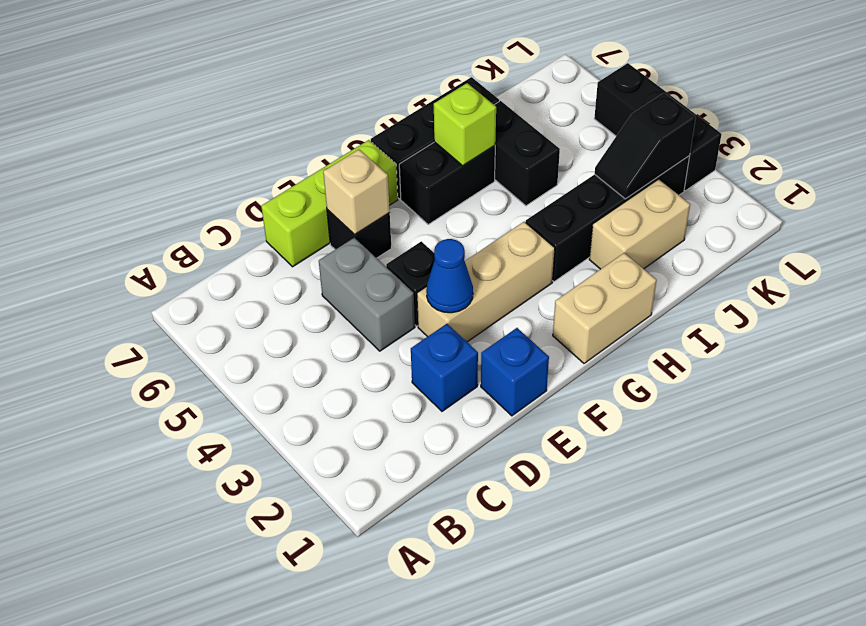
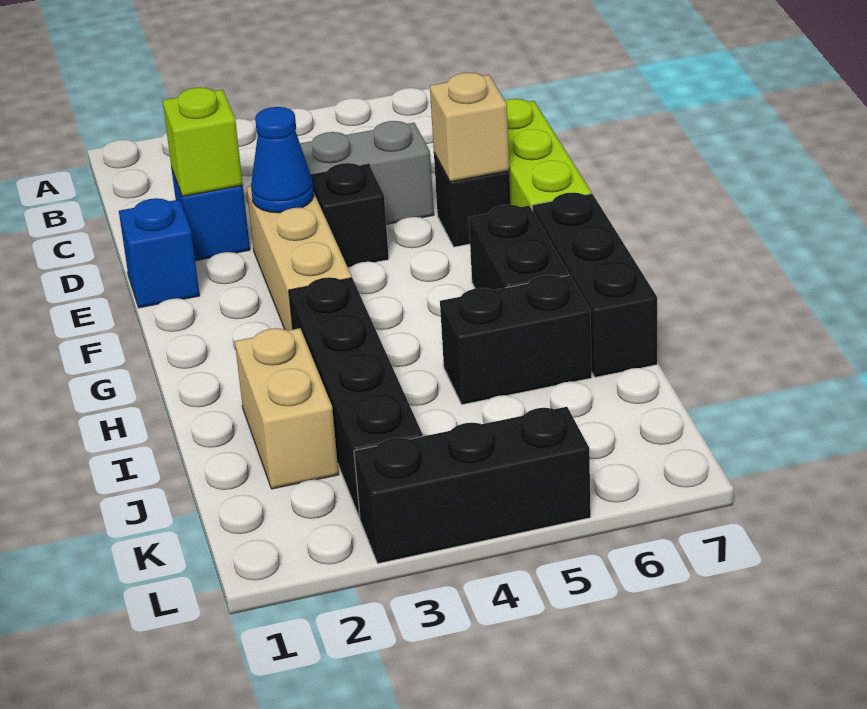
tan 1x2 brick [553,253,657,363] -> none
lime 1x1 brick [434,83,496,166] -> lime 1x1 brick moved to [163,87,243,196]
black 1x2 slope [595,93,696,199] -> none

